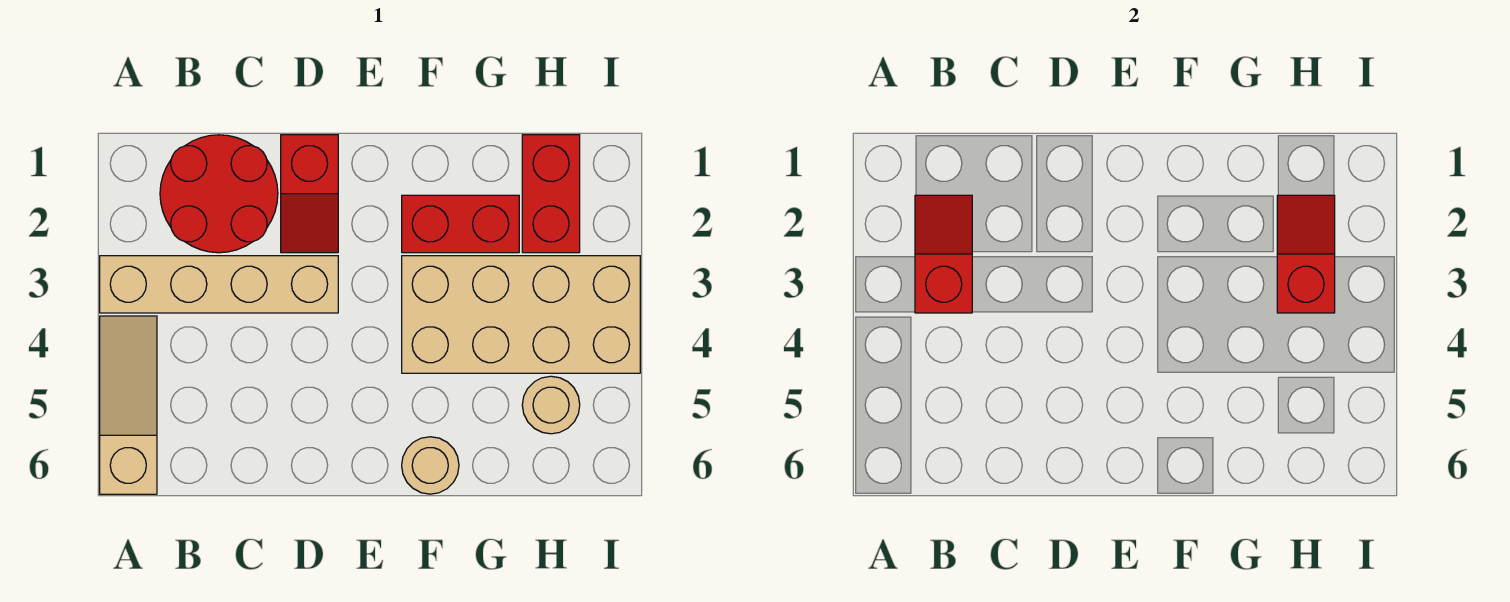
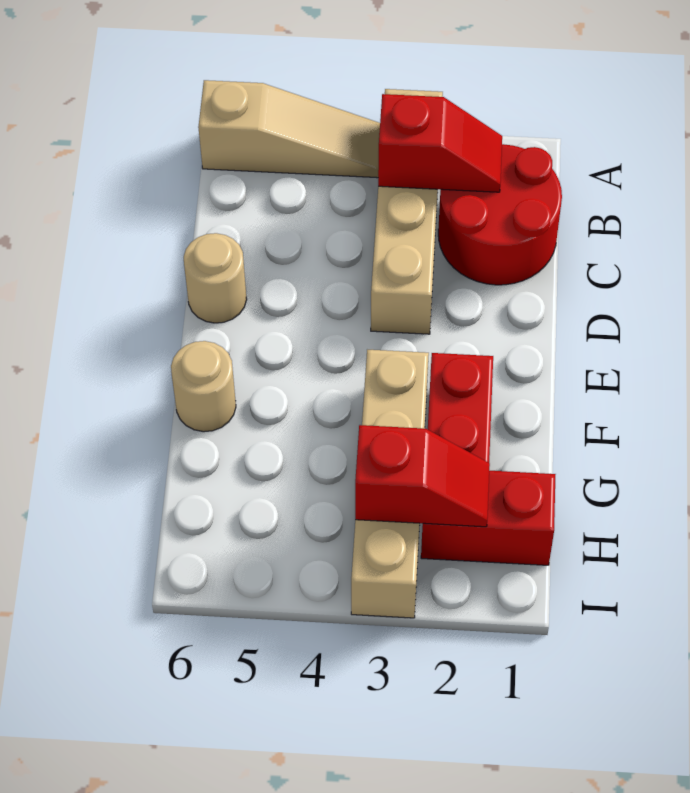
red 1x2 slope [281,135,338,253] -> none
tan 2x4 brick [402,256,640,373] -> tan 1x4 brick [351,350,429,618]
tan 1x1 round brick [522,376,580,434] -> tan 1x1 round brick moved to [184,233,247,323]

